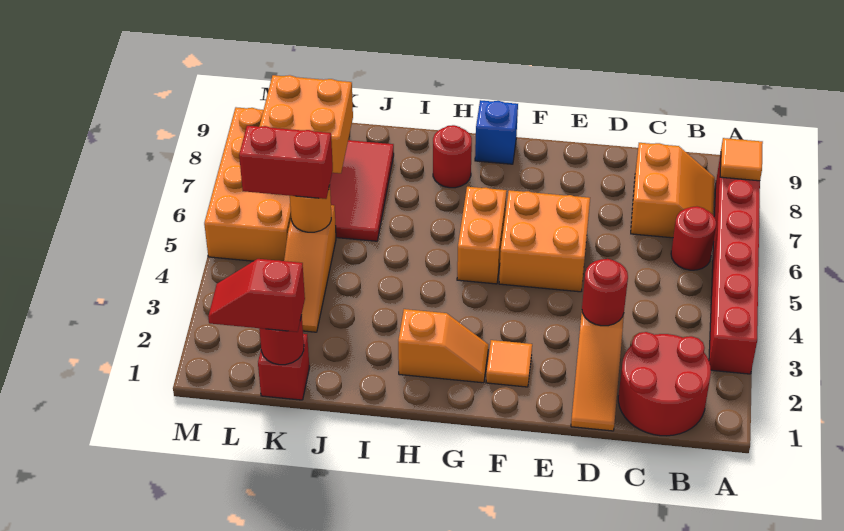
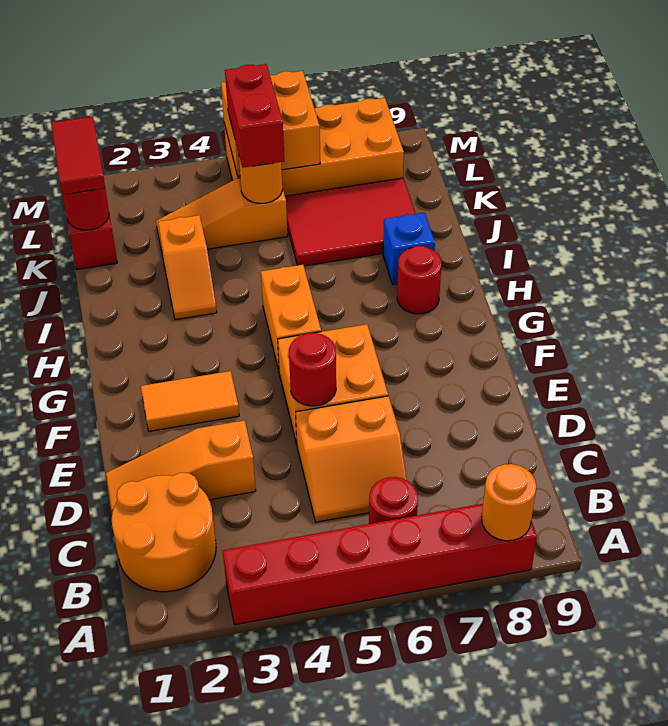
orange 1x1 tile [720,138,763,181] -> orange 1x1 round brick [482,464,536,541]
red 2x2 round brick [618,332,711,436] -> orange 2x2 round brick [112,473,216,592]
orange 2x2 slope [631,143,715,238] -> orange 2x2 slope moved to [296,396,407,522]
red 1x1 round brick [582,259,628,326] -> red 1x1 round brick moved to [289,333,336,406]
orange 1x1 tile [486,340,532,387] -> orange 1x2 tile [141,371,239,431]
orange 1x2 slope [398,309,488,383] -> orange 1x2 slope moved to [158,215,217,320]
orange 1x2 brick [457,187,507,284] -> orange 1x2 brick turned to [261,265,321,370]
blue 1x1 brick [475,100,518,164] -> blue 1x1 brick moved to [383,213,435,285]
red 1x2 slope [208,259,305,332] -> red 1x2 tile [51,117,105,195]
orange 2x2 brick [259,75,353,173] -> orange 2x2 brick moved to [221,71,320,176]

